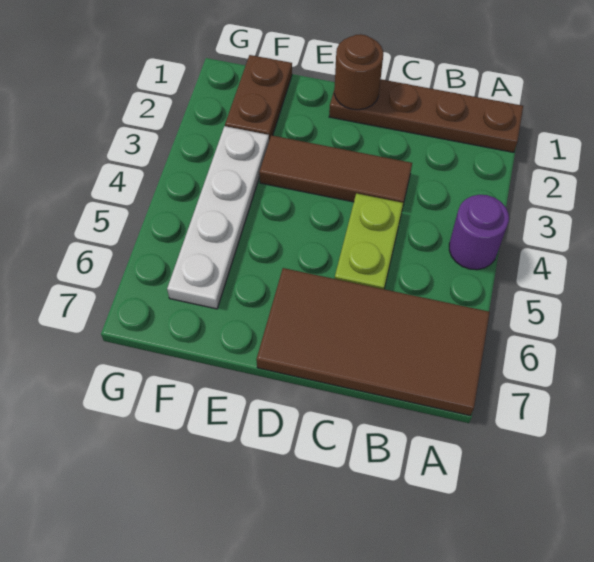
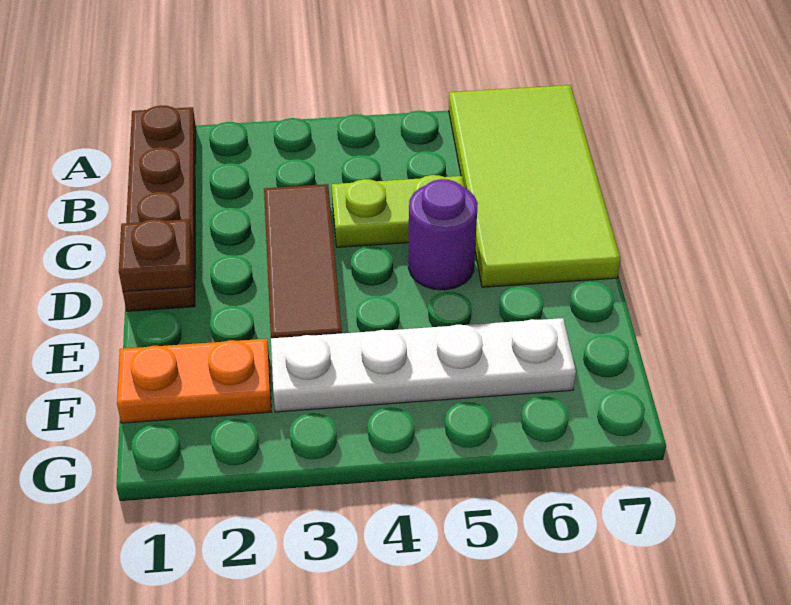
purple 1x1 round brick [449,195,509,270] -> purple 1x1 round brick moved to [408,179,478,290]
brown 2x4 tile [256,268,490,416] -> lime 2x4 tile [449,85,621,287]
brown 1x1 round brick [334,34,383,110] -> brown 1x1 plate [119,219,192,291]
brown 1x2 plate [225,55,292,140] -> orange 1x2 plate [117,339,271,423]

